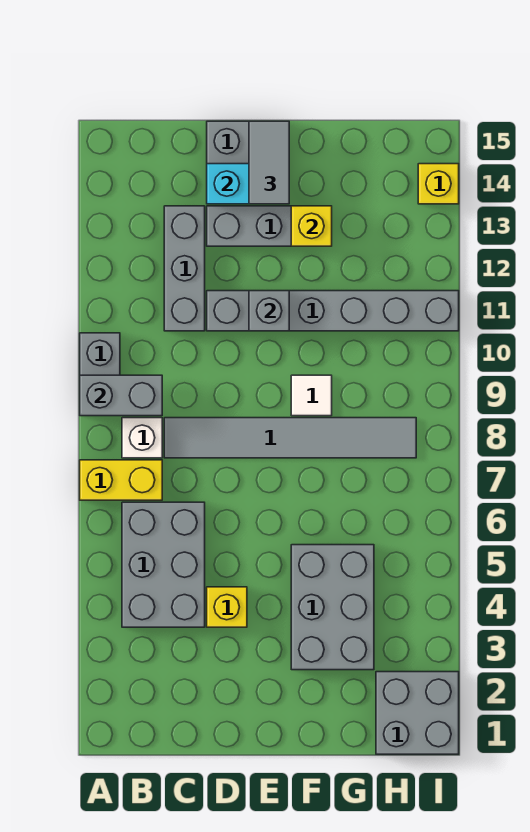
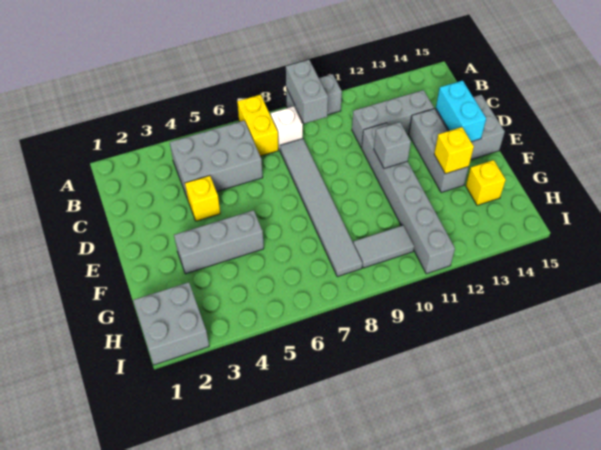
grey 1x2 tile [249,121,289,204] -> grey 1x2 tile moved to [353,225,414,268]
grey 2x3 brick [291,545,374,670] -> grey 1x3 brick [174,210,264,274]
white 1x1 tile [291,375,332,416] -> none
yellow 1x1 brick [418,164,459,204] -> yellow 1x1 brick moved to [466,160,506,205]

